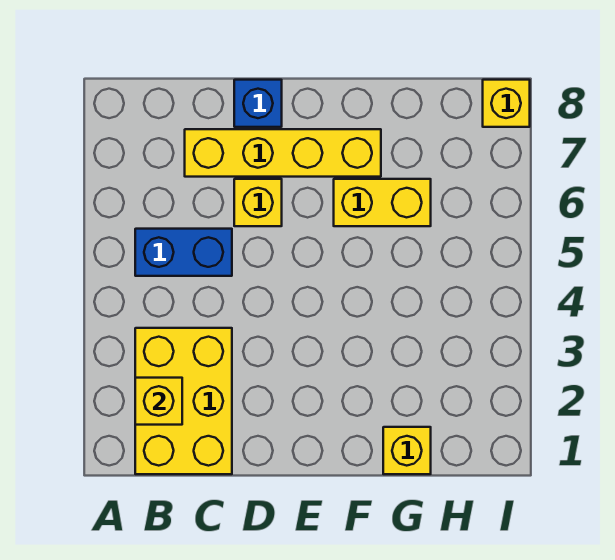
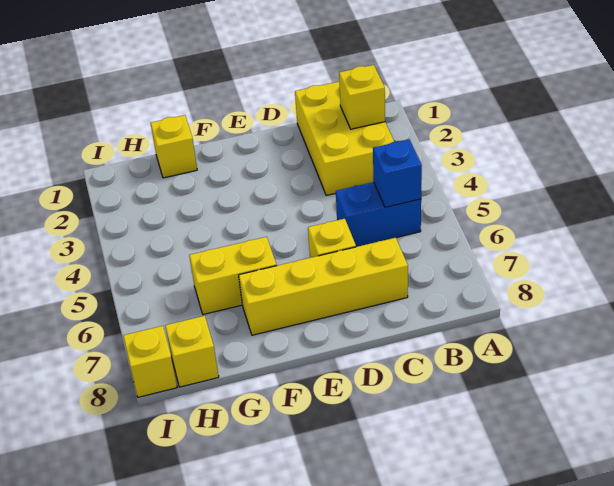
blue 1x1 brick [234,80,282,127] -> blue 1x1 brick moved to [373,139,422,207]
none -> yellow 1x1 brick [165,316,219,387]

